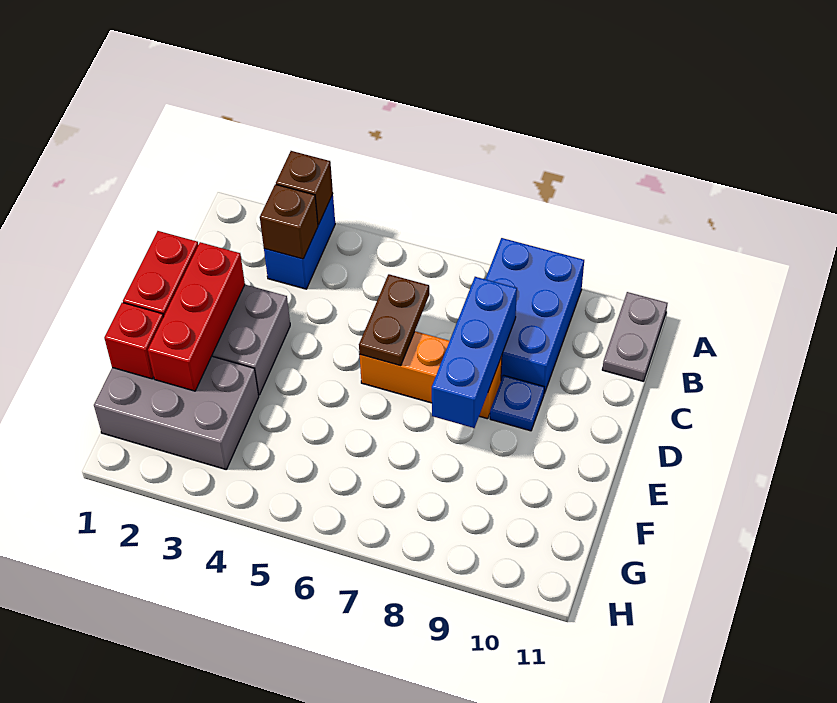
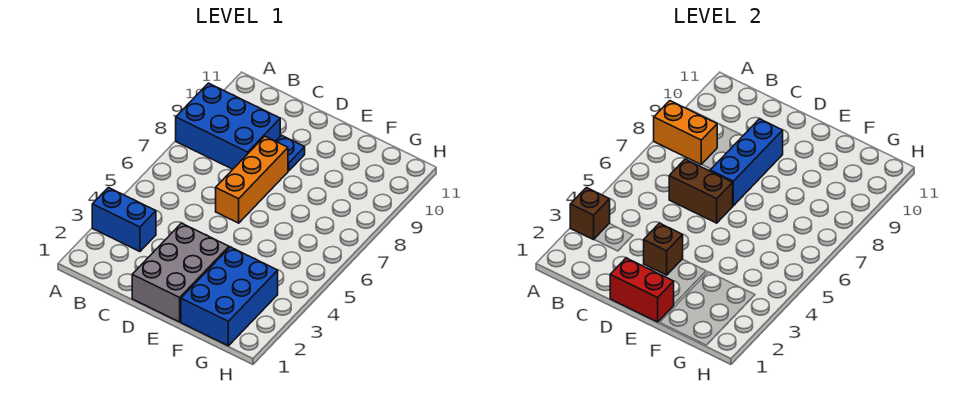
none -> orange 1x2 brick [654,101,717,164]
grey 1x2 plate [602,292,668,381] -> none
brown 1x1 brick [260,184,318,259] -> brown 1x1 brick moved to [644,223,683,275]
brown 1x2 plate [359,274,429,366] -> brown 1x2 brick [669,159,733,223]
blue 1x3 brick [432,277,517,428] -> blue 1x3 brick turned to [710,119,783,206]
red 1x3 brick [148,242,245,391] -> none
grey 2x3 brick [94,356,259,469] -> blue 2x3 brick [181,247,278,346]
red 1x1 brick [104,302,163,379] -> none

